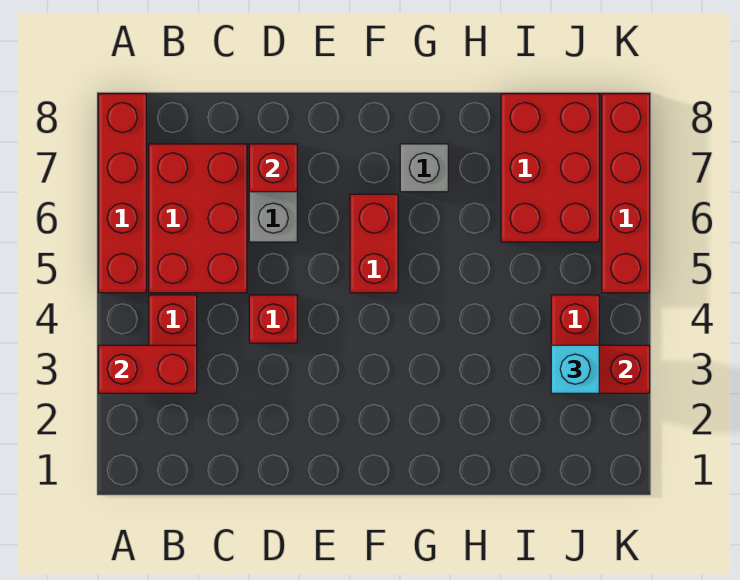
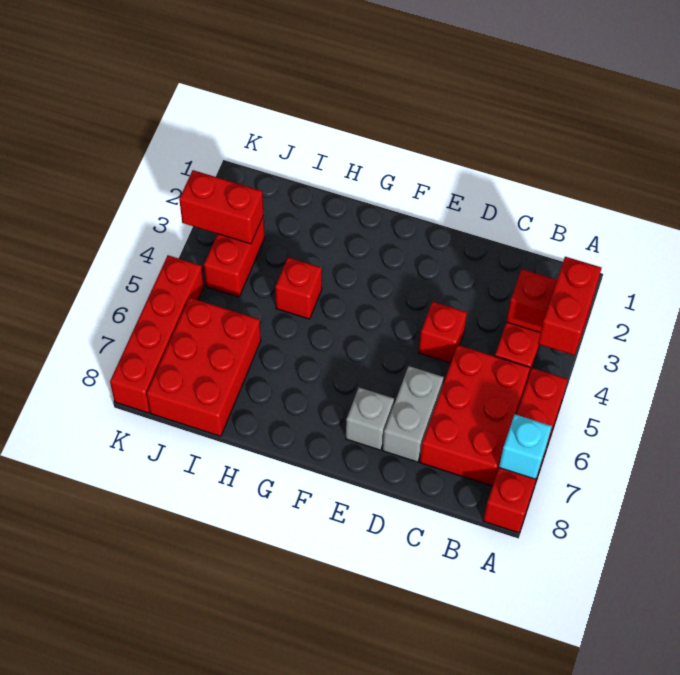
red 1x1 brick [249,144,297,192] -> red 1x1 brick moved to [275,257,322,319]
red 1x2 brick [350,194,398,293] -> red 1x2 brick moved to [538,257,602,355]
grey 1x1 brick [400,144,448,192] -> grey 1x1 brick moved to [346,387,394,450]
cyan 1x1 brick [551,345,599,393] -> cyan 1x1 brick moved to [499,414,552,479]

